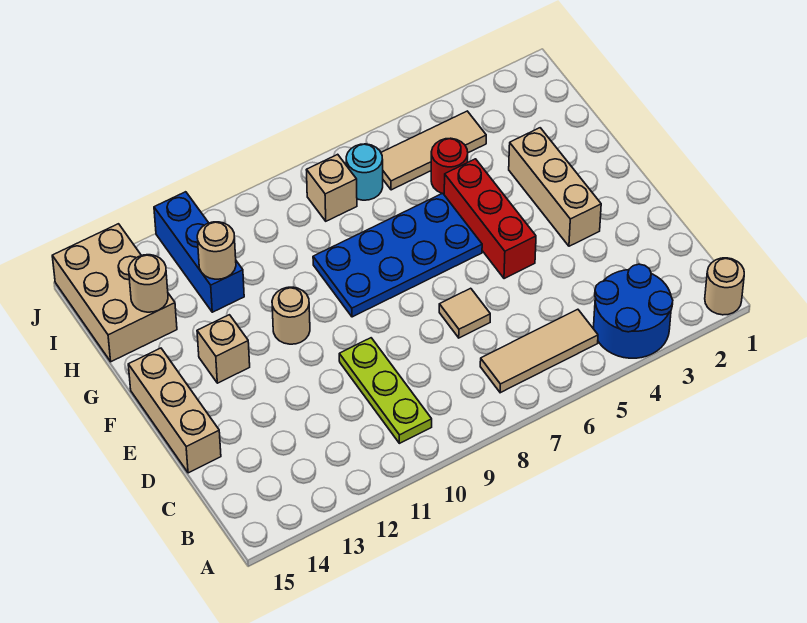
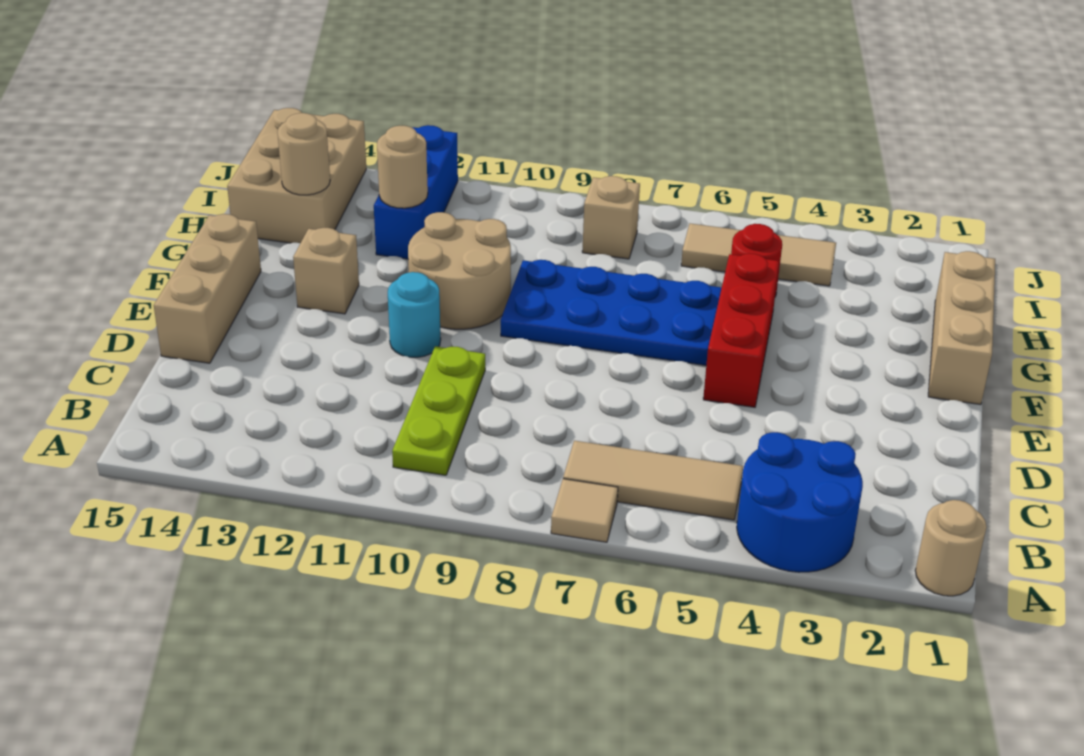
tan 1x1 tile [439,288,490,338] -> tan 1x1 tile moved to [551,479,618,542]
tan 1x3 brick [509,128,601,246] -> tan 1x3 brick moved to [928,251,995,405]
tan 1x1 round brick [272,287,310,344] -> tan 2x2 round brick [408,212,511,329]
cyan 1x1 round brick [346,144,383,200] -> cyan 1x1 round brick moved to [388,272,441,357]

